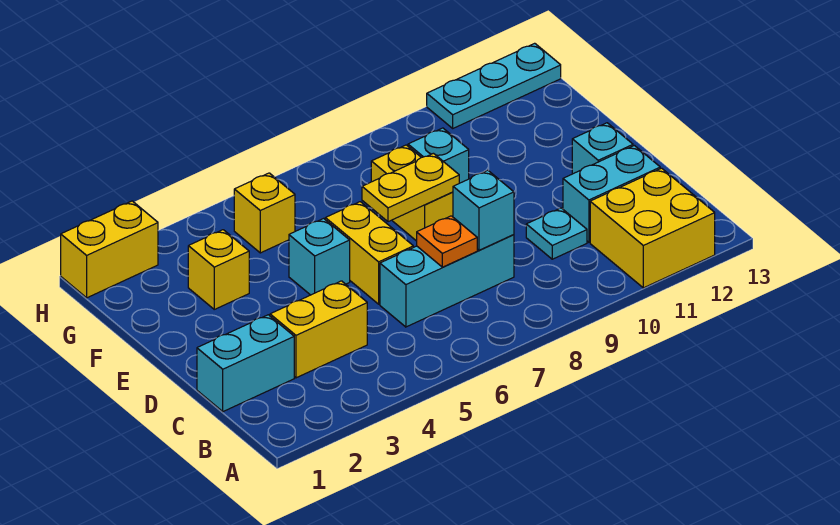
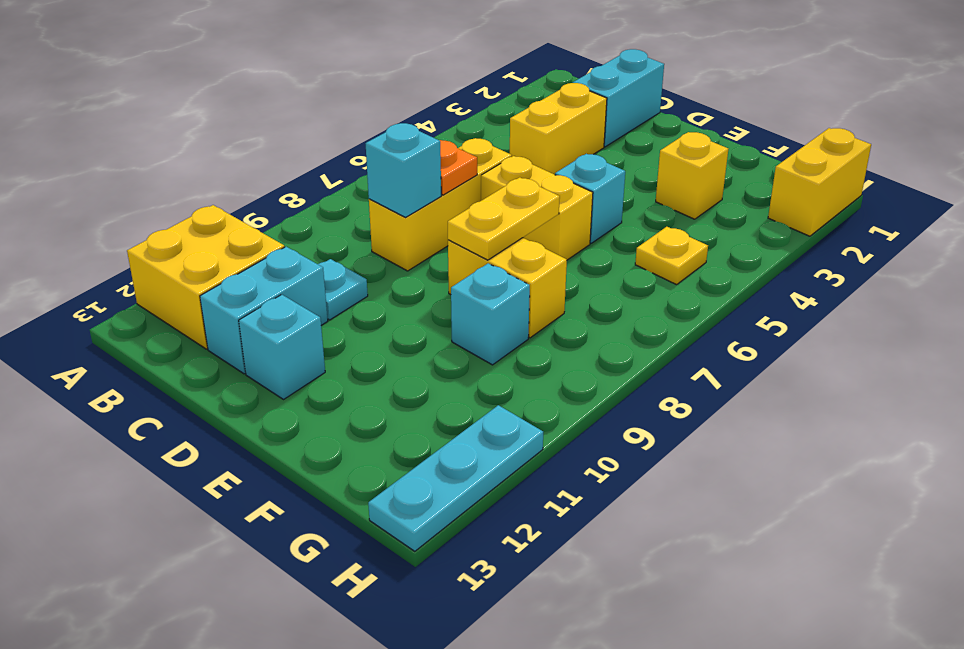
cyan 1x3 brick [380,235,514,327] -> yellow 1x3 brick [369,138,512,271]
yellow 1x1 brick [234,173,295,253] -> yellow 1x1 plate [635,227,708,285]

